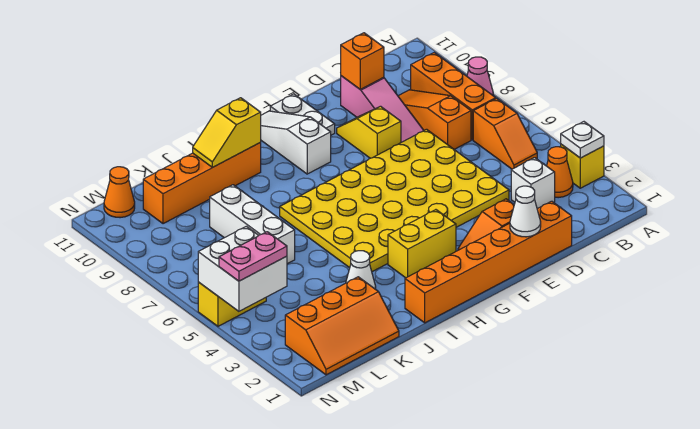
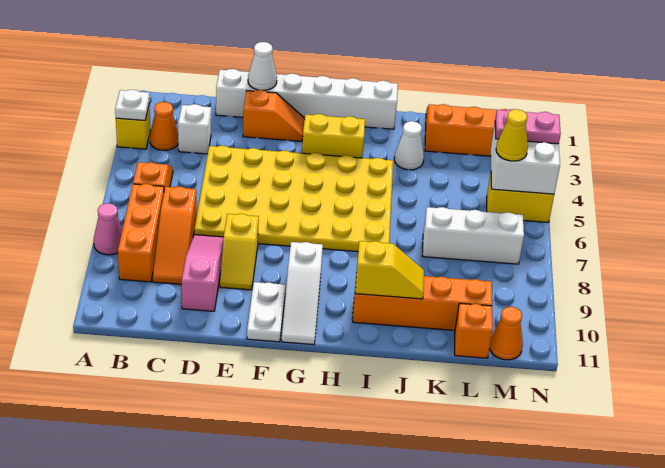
orange 1x6 brick [405,201,572,323] -> white 1x6 brick [216,69,398,129]
orange 1x1 brick [341,33,384,89] -> orange 1x1 brick moved to [455,303,493,358]
white 1x3 brick [210,185,295,264] -> white 1x3 brick turned to [423,207,524,264]
none -> yellow 1x1 cone [496,109,528,161]

